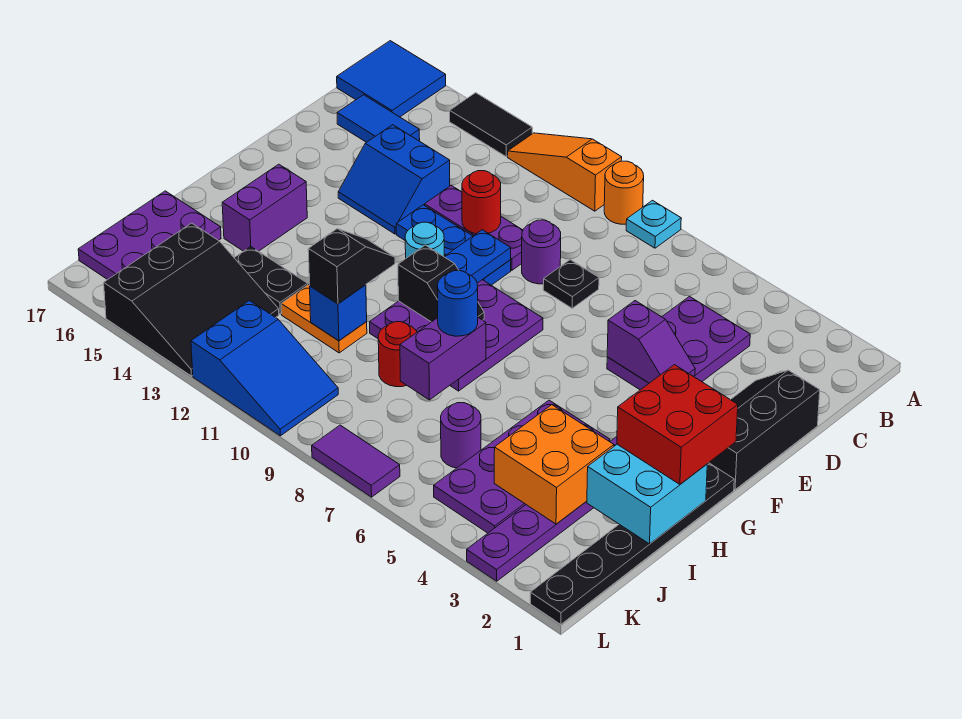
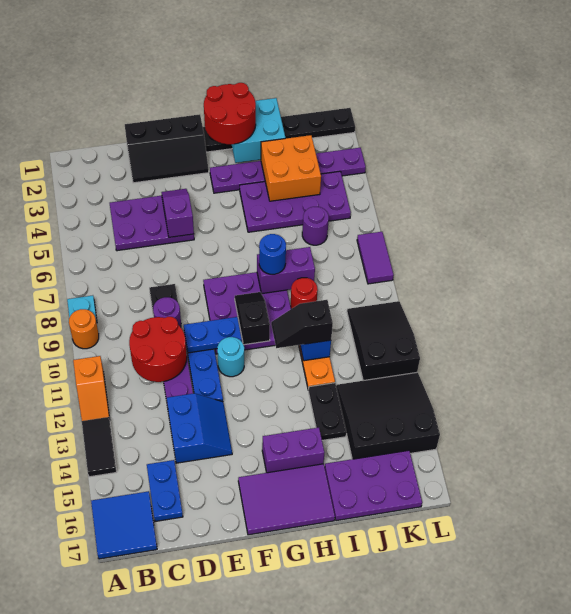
orange 1x3 slope [508,133,622,211] -> orange 1x2 slope [73,356,109,421]
blue 1x2 tile [337,95,420,142] -> blue 1x2 plate [147,460,183,521]
red 1x1 round brick [462,171,501,234] -> red 2x2 round brick [129,317,187,382]
none -> purple 2x3 tile [238,464,335,535]
red 2x2 brick [617,365,738,484] -> red 2x2 round brick [204,83,256,144]
blue 2x3 slope [191,301,338,436] -> black 2x3 slope [347,301,420,381]

